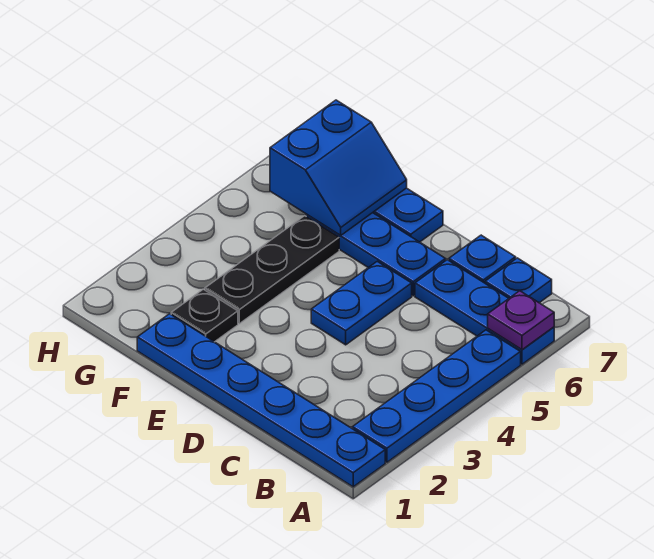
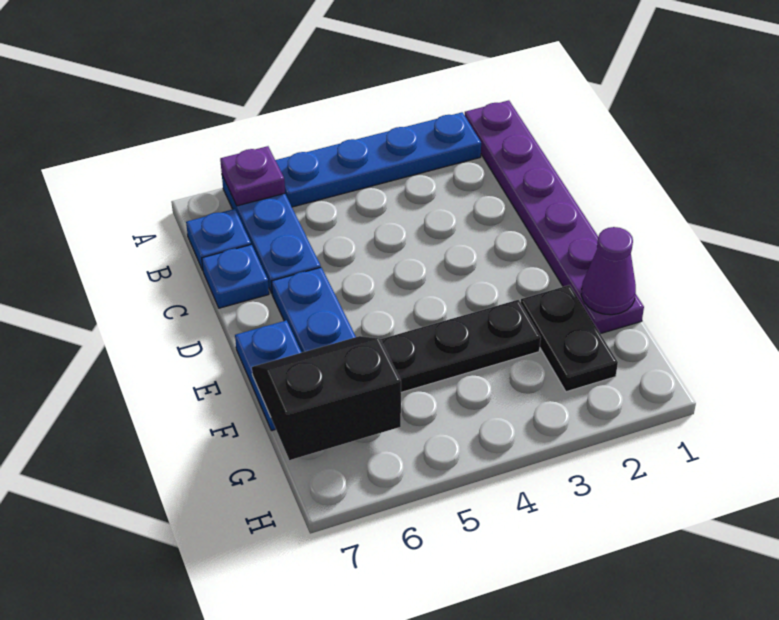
blue 1x6 plate [137,314,385,487] -> purple 1x6 plate [465,100,644,334]
blue 1x2 plate [311,261,412,345] -> none
none -> purple 1x1 cone [581,227,636,315]
black 1x1 plate [171,289,238,342] -> black 1x2 plate [521,285,618,392]
blue 2x2 slope [270,100,407,235] -> black 2x2 slope [252,336,401,460]

